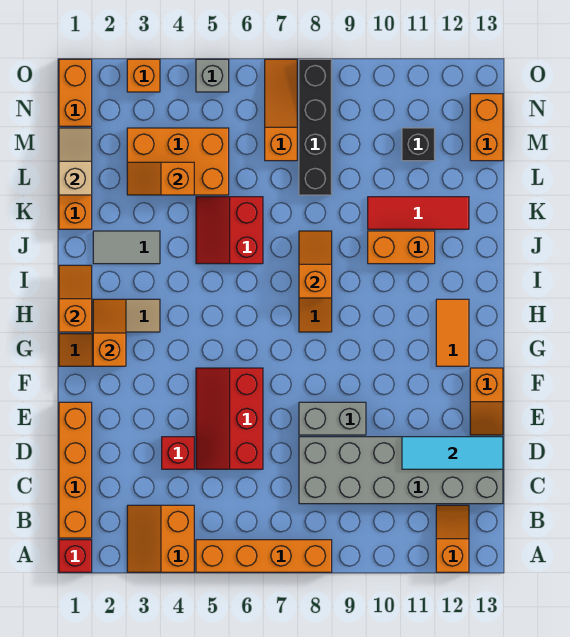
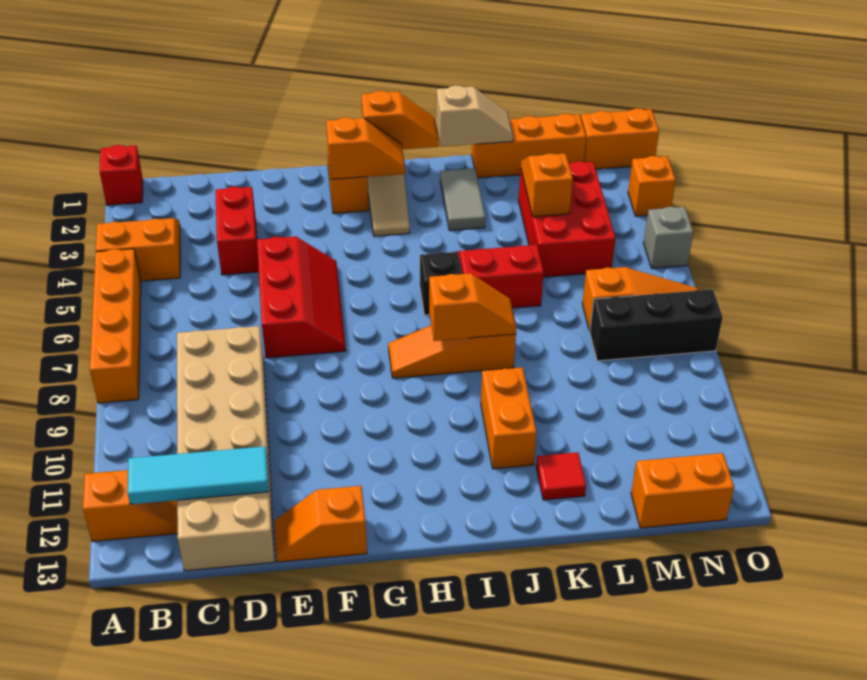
orange 1x4 brick [59,402,92,538] -> none
grey 2x6 brick [299,437,503,504] -> tan 2x6 brick [177,326,275,571]
red 1x1 brick [162,437,194,469] -> red 1x2 brick [215,187,259,275]
red 2x3 slope [196,368,263,469] -> red 2x3 slope turned to [257,236,346,358]
cyan 1x3 tile [402,437,503,469] -> cyan 1x3 tile turned to [128,446,269,504]
grey 1x2 brick [299,402,366,435] -> none
orange 1x2 tile [436,299,469,366] -> none
red 1x3 tile [368,197,469,229] -> red 1x1 tile [536,453,586,500]
tan 1x2 slope [59,128,92,195] -> tan 1x2 slope moved to [436,85,513,147]
orange 2x3 brick [127,128,229,195] -> red 2x3 brick [519,161,616,277]
black 1x4 brick [299,59,332,195] -> black 1x3 brick [590,289,723,361]
black 1x1 brick [402,128,435,161] -> black 1x1 brick moved to [420,252,462,315]

